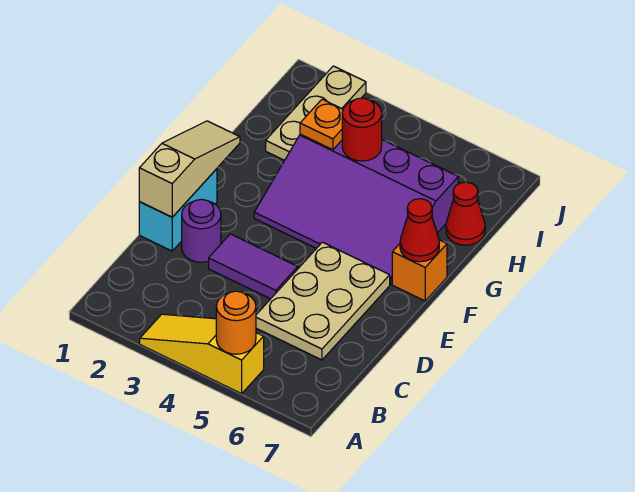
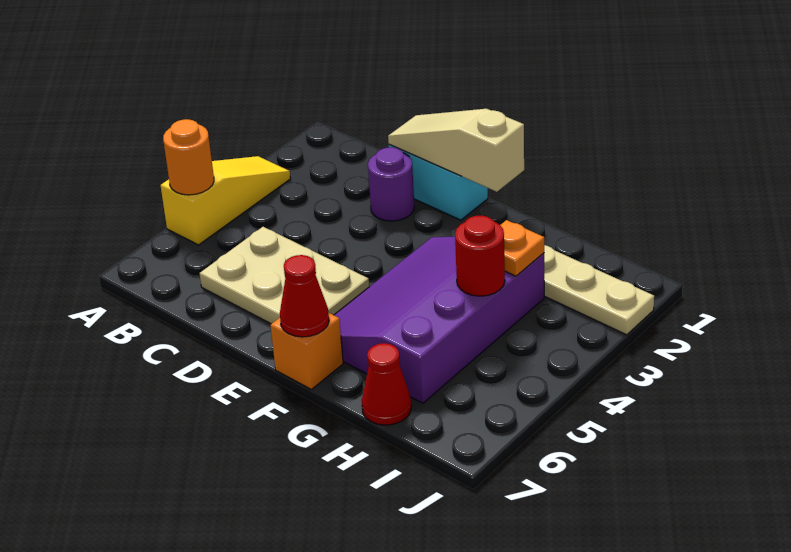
tan 1x3 slope [139,121,240,217] -> tan 1x3 slope turned to [388,109,524,192]
purple 1x2 tile [209,234,298,299] -> none

